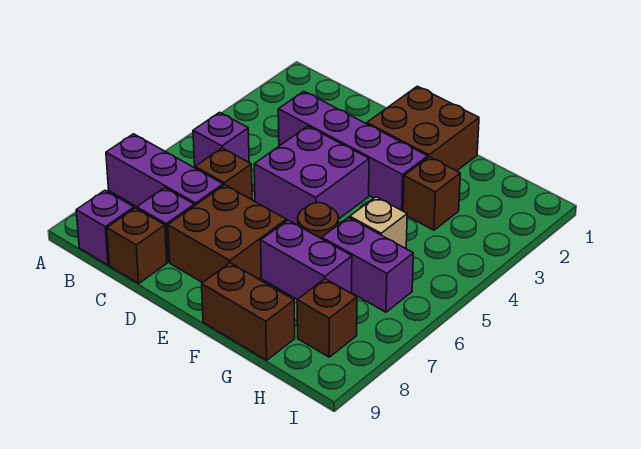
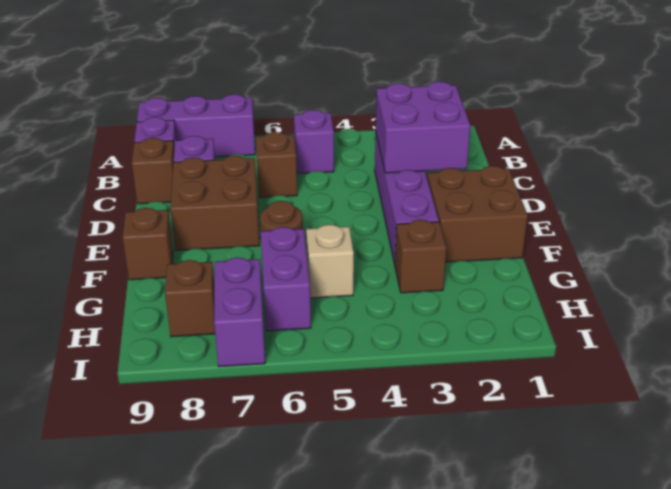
purple 1x3 brick [106,134,223,207] -> purple 1x3 brick turned to [137,94,255,157]
purple 2x2 brick [254,126,369,225] -> purple 2x2 brick moved to [376,82,471,173]
purple 1x2 brick [261,220,352,300] -> purple 1x2 brick moved to [214,258,265,367]
brown 1x2 brick [202,263,295,360] -> brown 1x1 brick [123,208,173,280]

